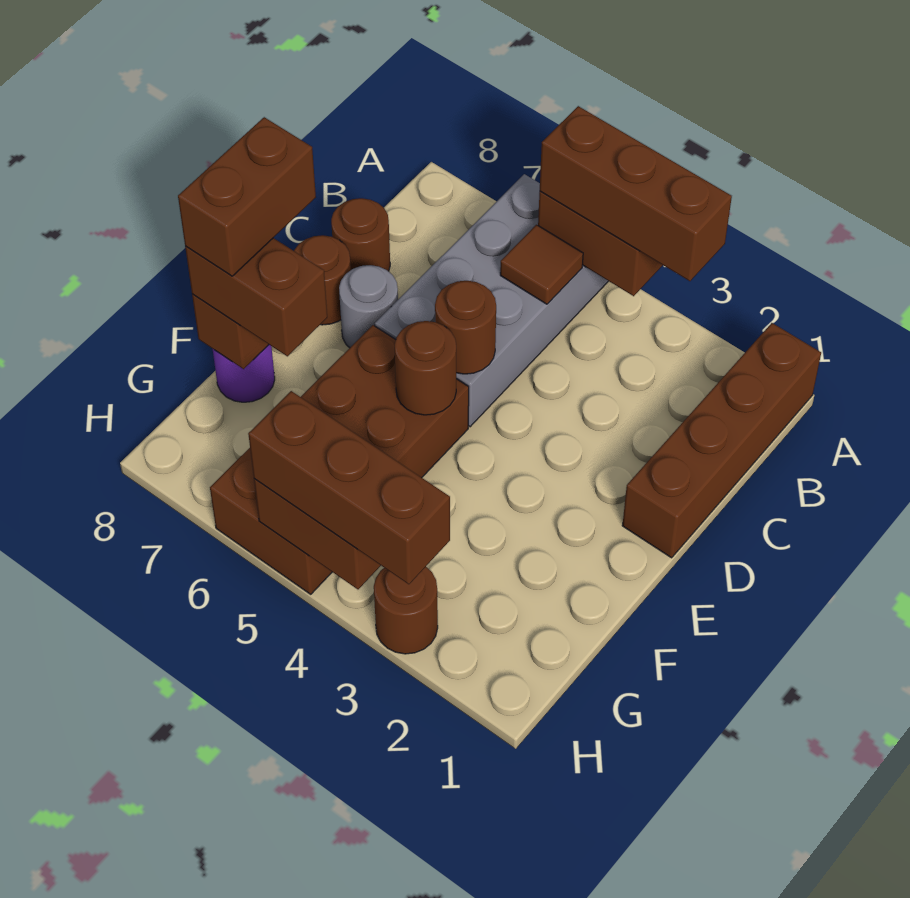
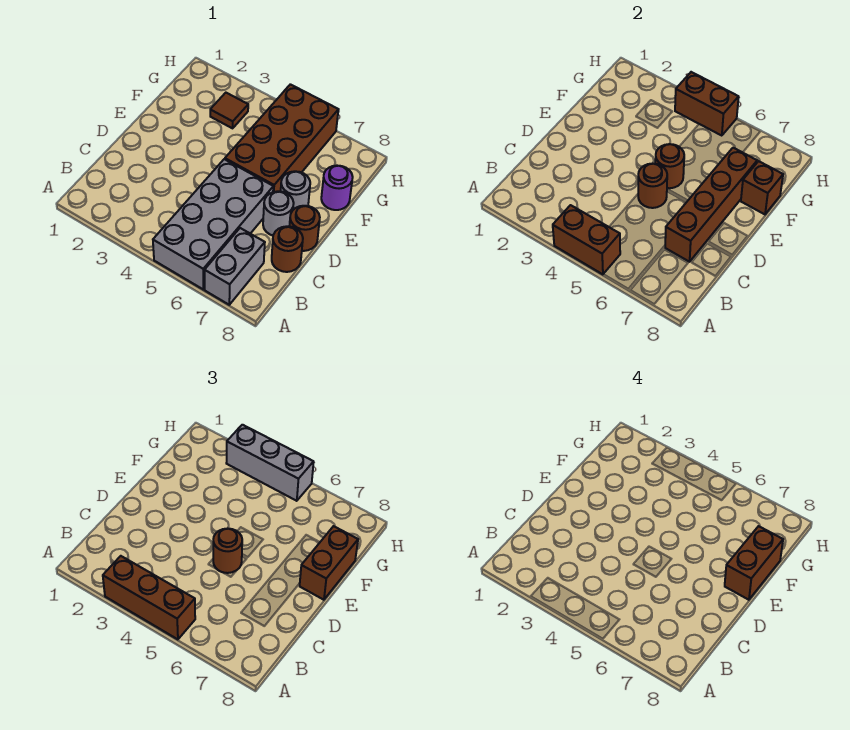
brown 1x4 brick [622,323,821,558] -> brown 1x4 brick moved to [665,148,757,262]
none -> grey 1x2 brick [205,228,265,305]
brown 1x1 tile [500,225,583,304] -> brown 1x1 tile moved to [210,93,248,128]
none -> grey 1x1 round brick [281,171,310,210]
brown 1x2 brick [185,238,327,356] -> brown 1x2 brick turned to [299,526,358,600]
brown 1x1 round brick [374,567,438,654] -> brown 1x1 round brick moved to [213,528,242,573]
brown 1x3 brick [248,391,450,584] -> grey 1x3 brick [226,425,314,501]

